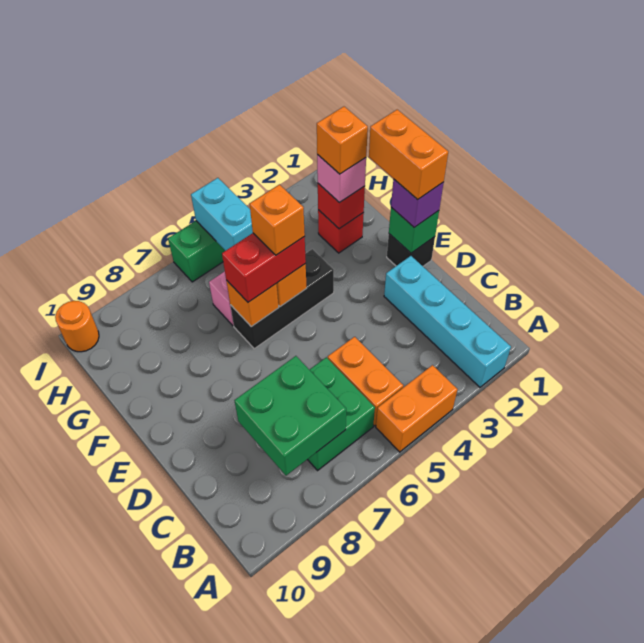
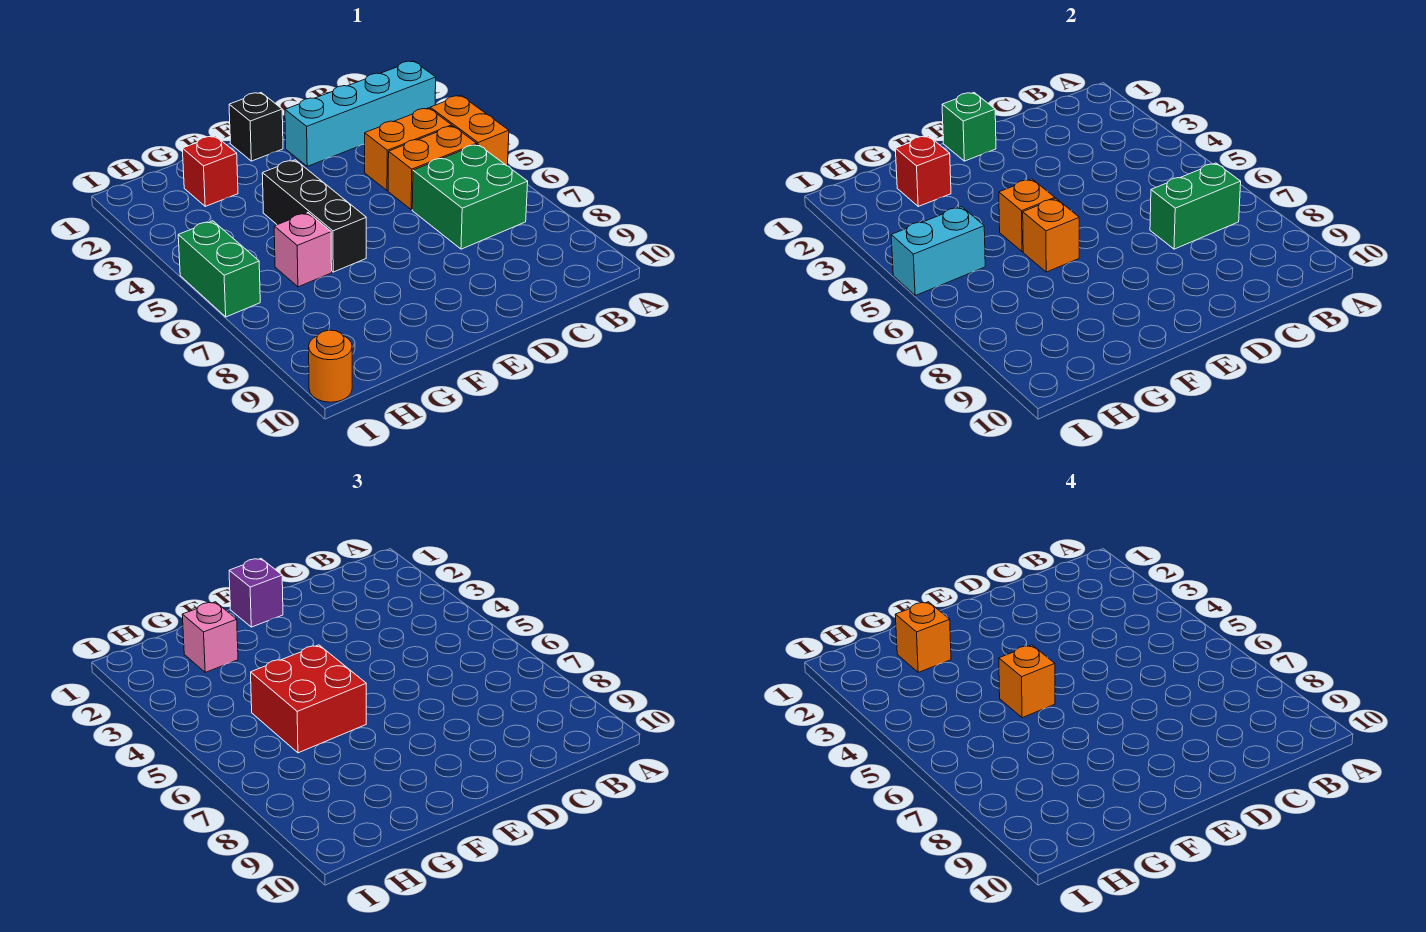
green 2x2 brick [234,356,346,476] -> green 1x2 brick [1150,163,1241,249]
orange 1x2 brick [369,110,448,200] -> orange 1x2 brick moved to [365,108,452,191]
red 1x2 brick [222,233,306,302] -> red 2x2 brick [251,645,366,753]

